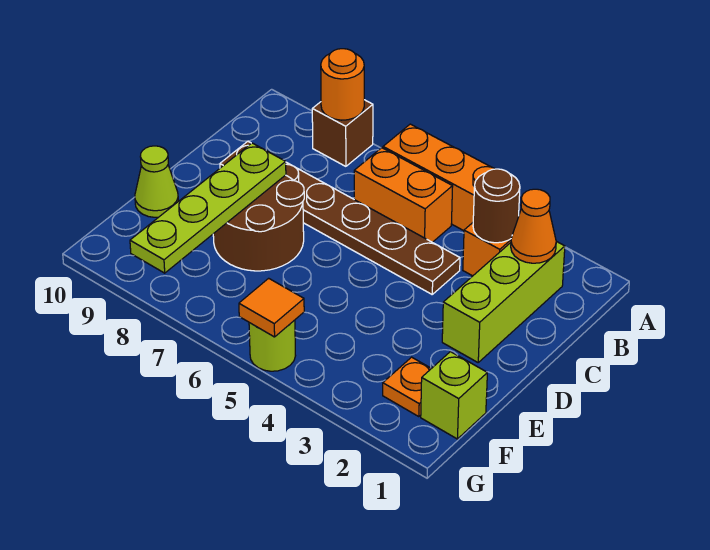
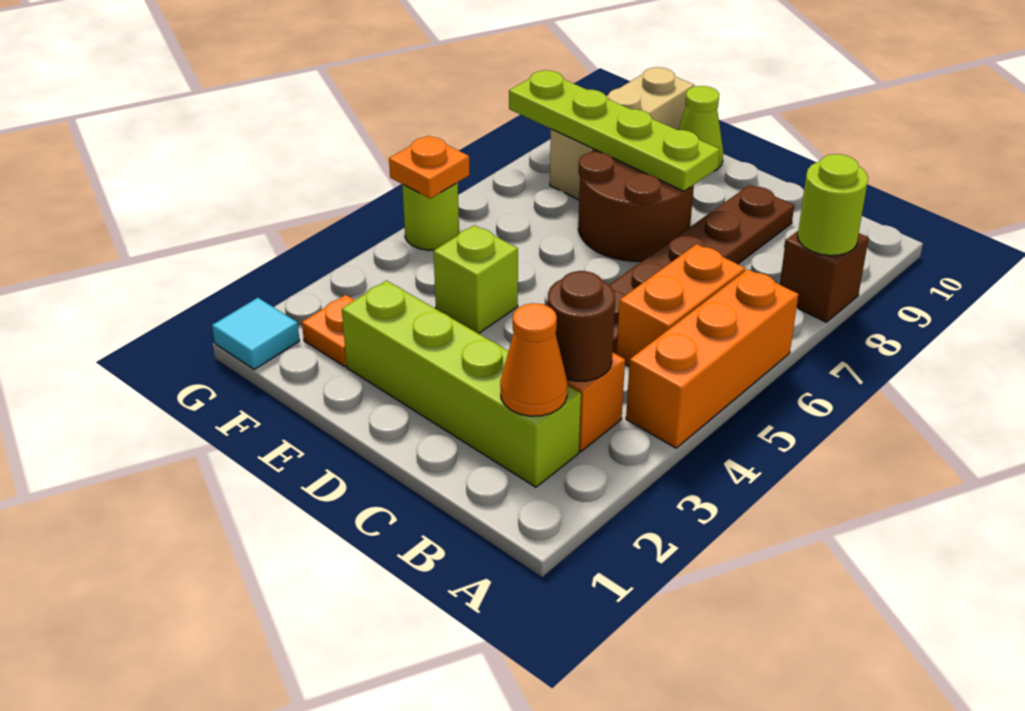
orange 1x1 round brick [321,49,364,120] -> lime 1x1 round brick [798,154,868,256]
lime 1x3 brick [442,241,565,362] -> lime 1x4 brick [342,281,581,487]
lime 1x1 brick [421,352,487,439] -> lime 1x1 brick moved to [434,225,518,334]
none -> tan 1x3 brick [550,67,694,200]
none -> cyan 1x1 tile [212,298,300,370]
orange 1x1 tile [239,278,304,337] -> orange 1x1 plate [389,136,470,199]

